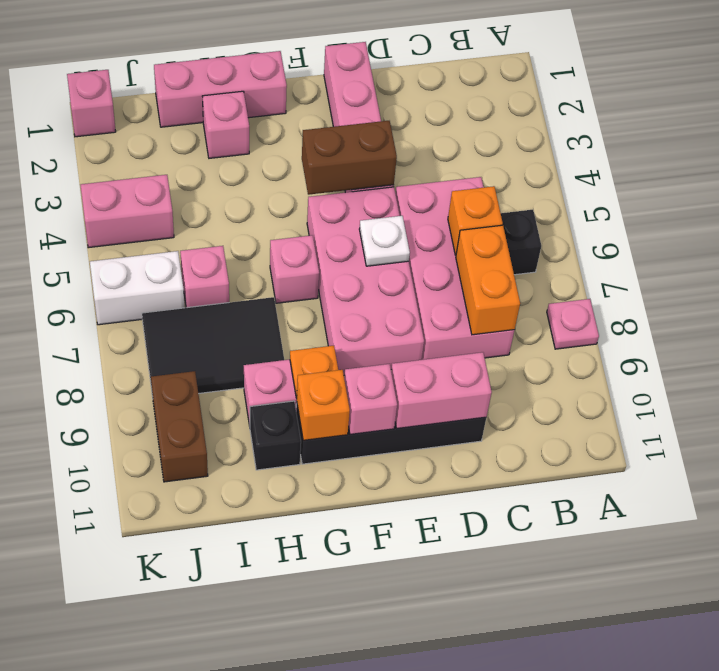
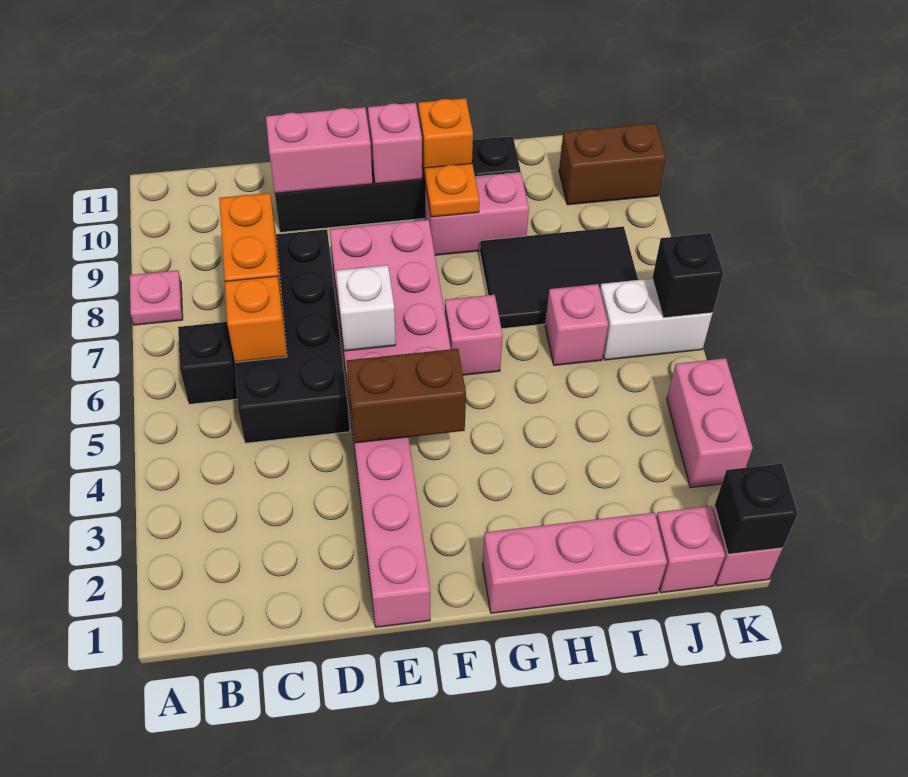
pink 2x4 brick [395,177,514,360] -> black 2x4 brick [235,229,350,443]
white 1x1 plate [359,216,410,266] -> white 1x1 brick [336,265,396,351]
pink 1x1 brick [203,91,249,158] -> pink 1x1 brick moved to [656,506,725,593]
pink 1x2 brick [80,175,174,248] -> pink 1x2 brick turned to [667,358,753,488]
brown 1x2 brick [151,371,208,482] -> brown 1x2 brick turned to [559,123,666,205]
none -> black 1x1 brick [715,464,798,554]
none -> black 1x1 brick [652,233,723,318]

